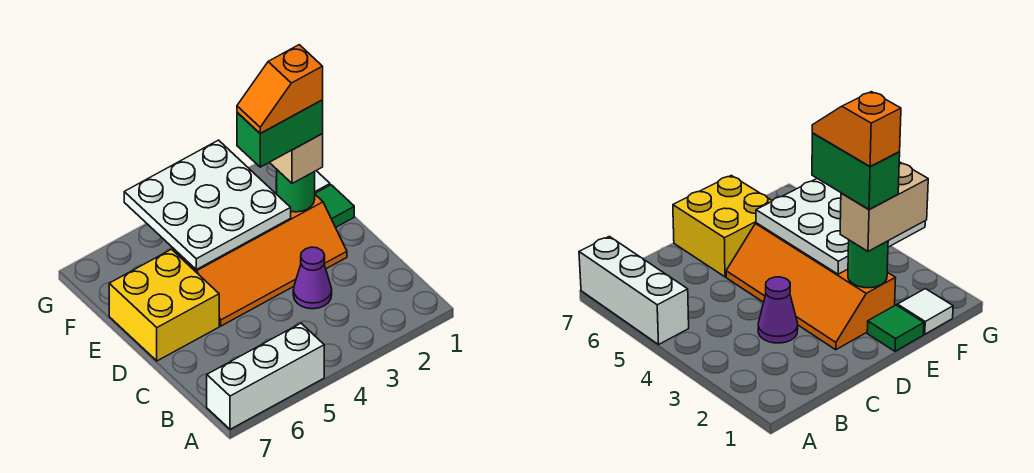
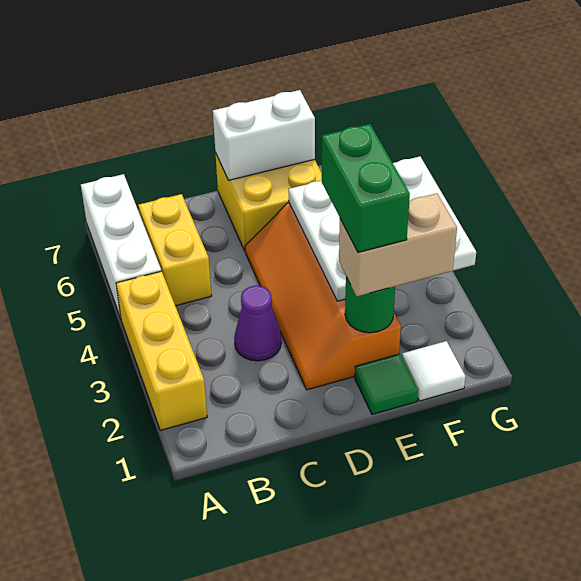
none -> yellow 1x3 brick [116,271,207,430]
none -> yellow 1x2 brick [138,194,211,306]
none -> white 1x2 brick [213,90,315,180]
orange 1x2 slope [237,45,323,133] -> none

